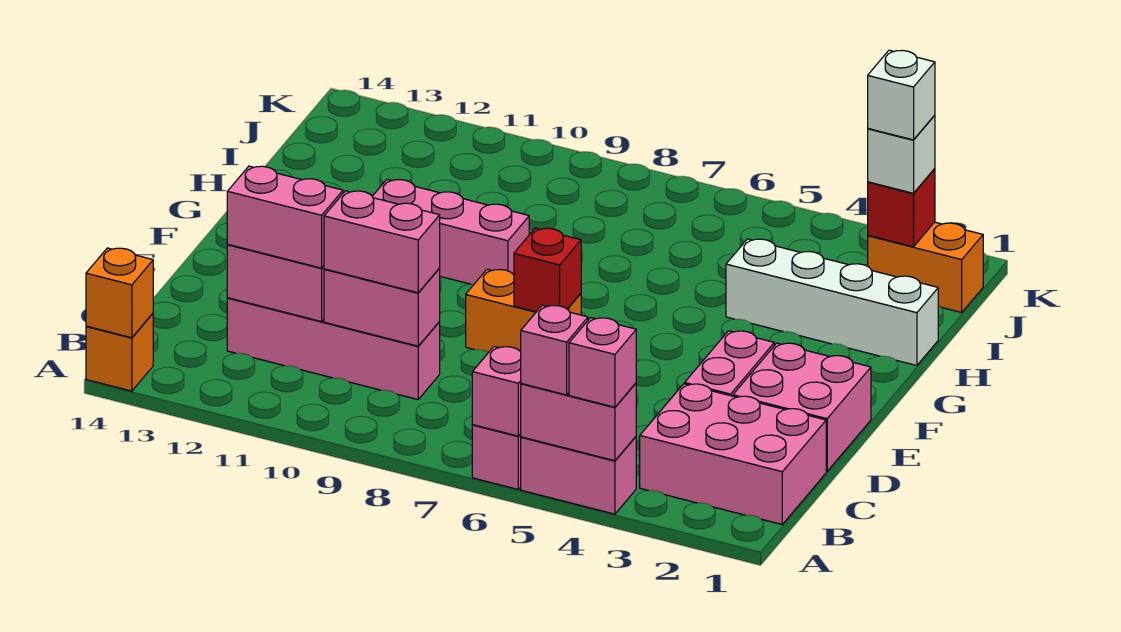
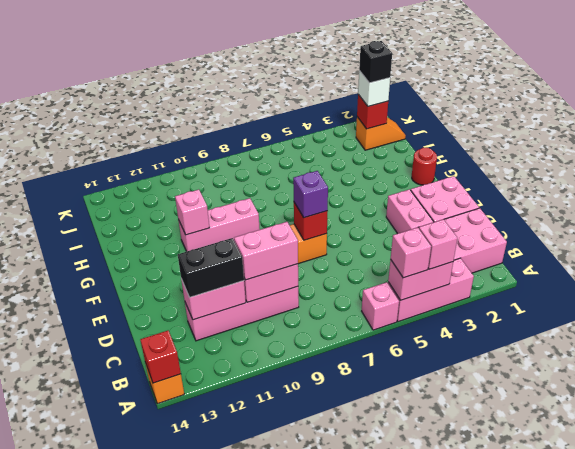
pink 1x2 brick [521,437,636,514] -> pink 1x3 brick [388,258,474,322]
pink 1x1 brick [472,347,521,436] -> pink 1x1 brick moved to [175,190,210,235]
orange 1x1 brick [86,248,153,338] -> red 1x1 brick [140,331,181,383]
pink 1x2 brick [227,166,343,268] -> black 1x2 brick [178,238,244,297]
none -> purple 1x1 brick [293,171,328,218]
none -> red 1x1 round brick [412,148,437,185]
white 1x4 brick [726,239,938,366] -> none
orange 1x2 brick [868,222,983,312] -> orange 1x2 slope [356,117,406,150]
white 1x1 brick [868,50,935,140] -> black 1x1 brick [359,41,392,83]

